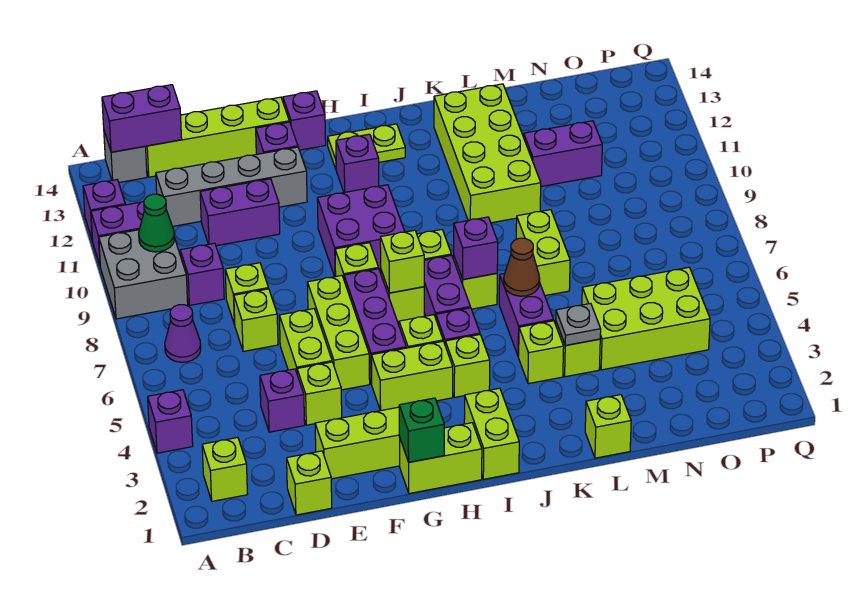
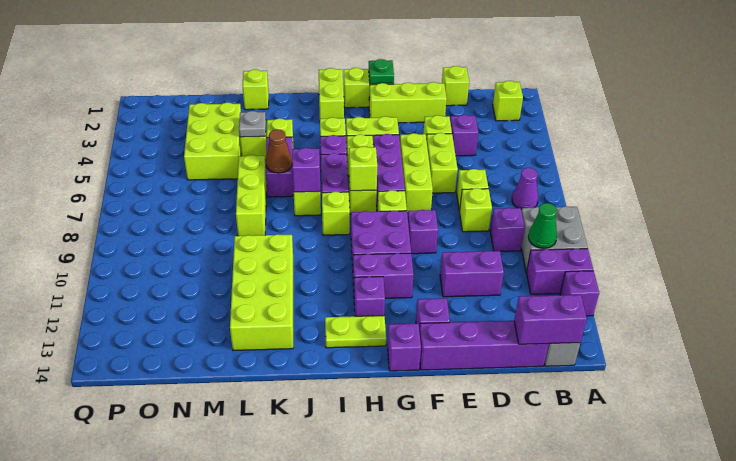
purple 1x1 brick [148,390,193,453] -> purple 1x1 brick moved to [408,210,438,254]
grey 1x4 brick [156,147,307,226] -> none
lime 1x4 brick [146,97,289,177] -> purple 1x4 brick [419,321,549,370]
green 1x1 brick [399,398,444,462] -> green 1x1 plate [369,59,394,84]
lime 1x2 brick [516,210,570,296] -> lime 1x3 brick [236,155,267,236]
lime 2x3 brick [582,267,710,370] -> lime 2x3 brick turned to [184,102,241,180]
purple 1x2 brick [524,121,602,187] -> purple 1x2 brick moved to [353,253,413,298]

